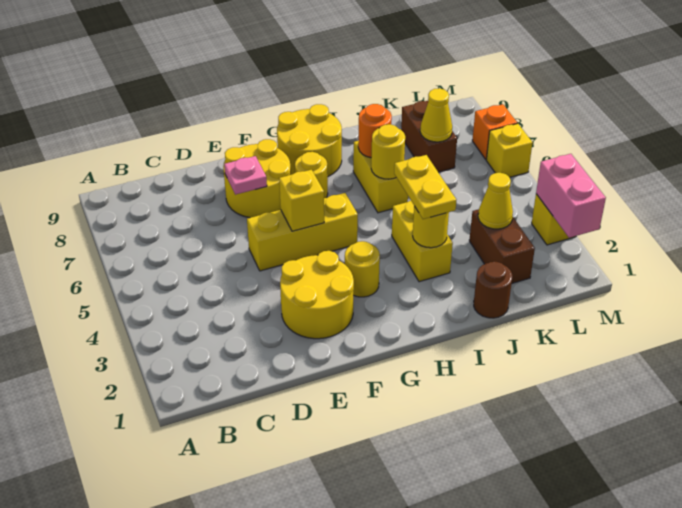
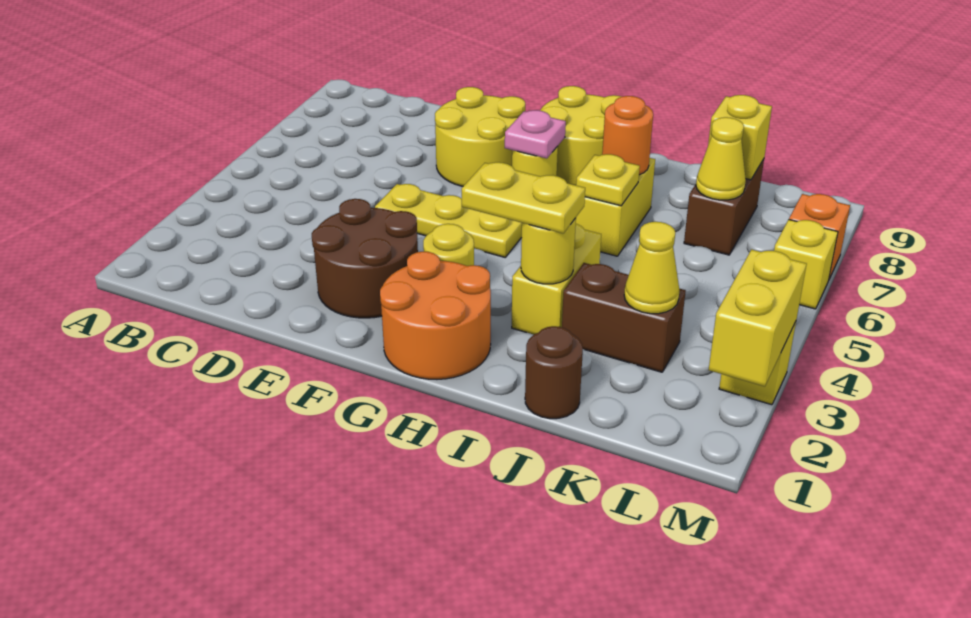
yellow 2x2 round brick [280,251,354,339] -> brown 2x2 round brick [312,199,418,318]
yellow 1x3 brick [247,193,358,271] -> yellow 1x3 plate [375,184,522,257]
pink 1x1 plate [224,156,267,195] -> pink 1x1 plate moved to [505,110,566,158]
yellow 1x1 brick [279,170,324,231] -> yellow 1x1 brick moved to [708,95,772,180]
none -> orange 2x2 round brick [380,251,491,379]
yellow 1x2 plate [394,155,456,219] -> yellow 1x2 plate turned to [462,162,585,234]
yellow 1x1 round brick [371,124,405,179] -> yellow 1x1 plate [576,154,640,206]
brown 1x2 brick [469,209,535,283] -> brown 1x2 brick turned to [562,263,686,372]
pink 1x2 brick [536,154,606,238] -> yellow 1x2 brick [709,249,807,387]

